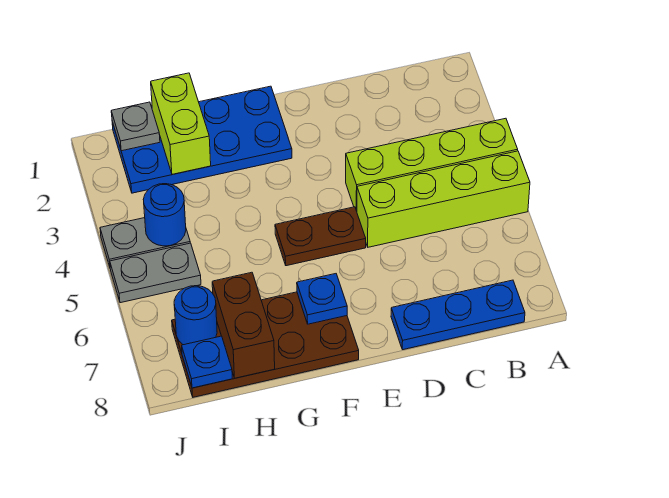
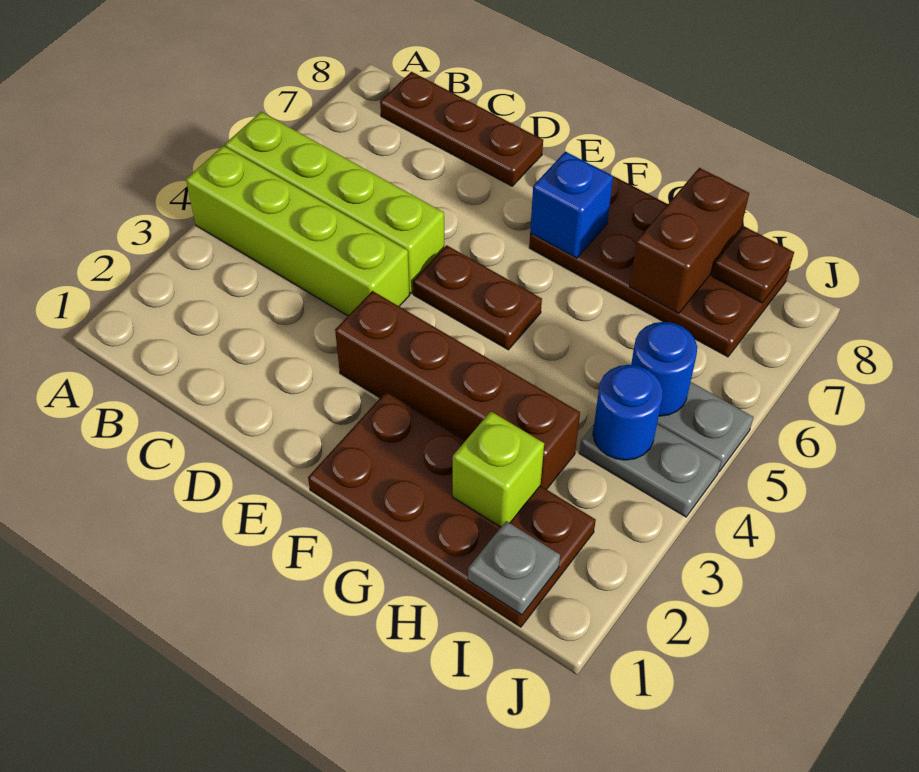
blue 1x3 plate [391,280,525,350] -> brown 1x3 plate [380,72,543,186]
none -> brown 1x4 brick [335,291,580,489]
blue 2x4 plate [112,86,292,193] -> brown 2x4 plate [308,392,596,627]
blue 1x1 plate [297,274,347,324] -> blue 1x1 brick [530,152,613,258]
lime 1x2 brick [151,73,211,174] -> lime 1x1 brick [453,412,544,527]
blue 1x1 round brick [174,286,217,345] -> blue 1x1 round brick moved to [631,322,697,416]
blue 1x1 plate [182,336,232,388] -> brown 1x1 plate [712,226,794,303]

